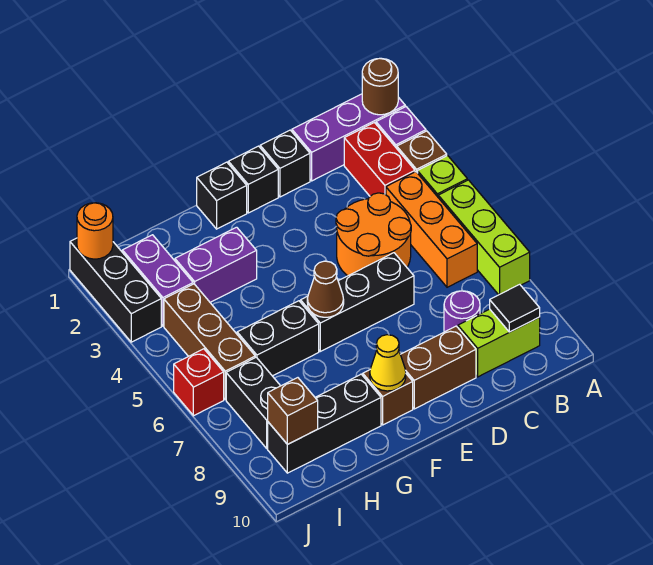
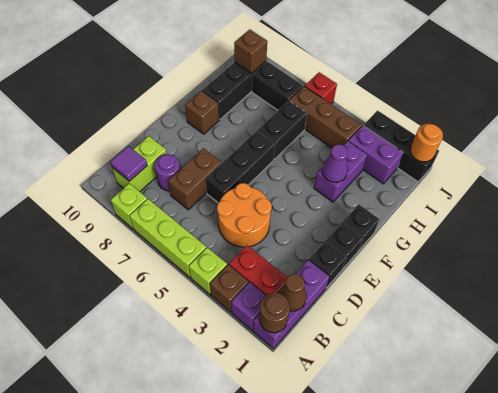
none -> lime 1x1 brick [111,183,147,229]
orange 1x3 brick [386,172,477,287] -> none
black 1x1 tile [490,284,540,332] -> purple 1x1 tile [110,146,147,181]
brown 1x2 brick [400,326,476,409] -> brown 1x2 brick moved to [168,148,222,210]
brown 1x1 cone [307,261,344,317] -> brown 1x1 cone moved to [279,274,307,311]
yellow 1x1 cone [370,335,406,391] -> none
none -> purple 1x1 cone [322,145,348,182]

